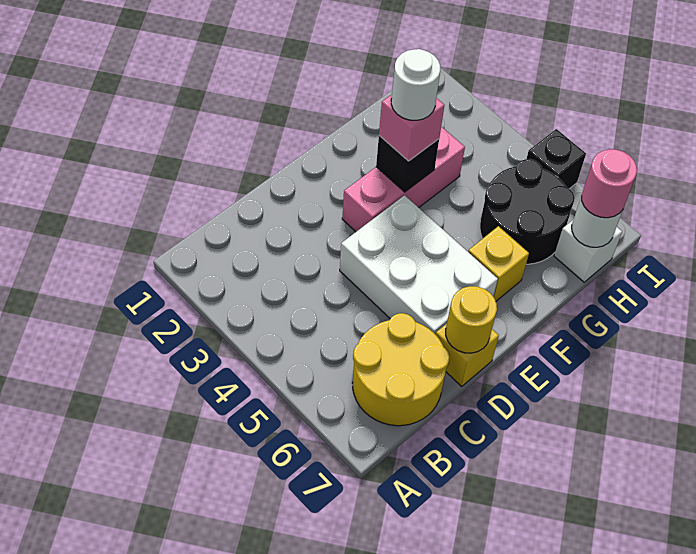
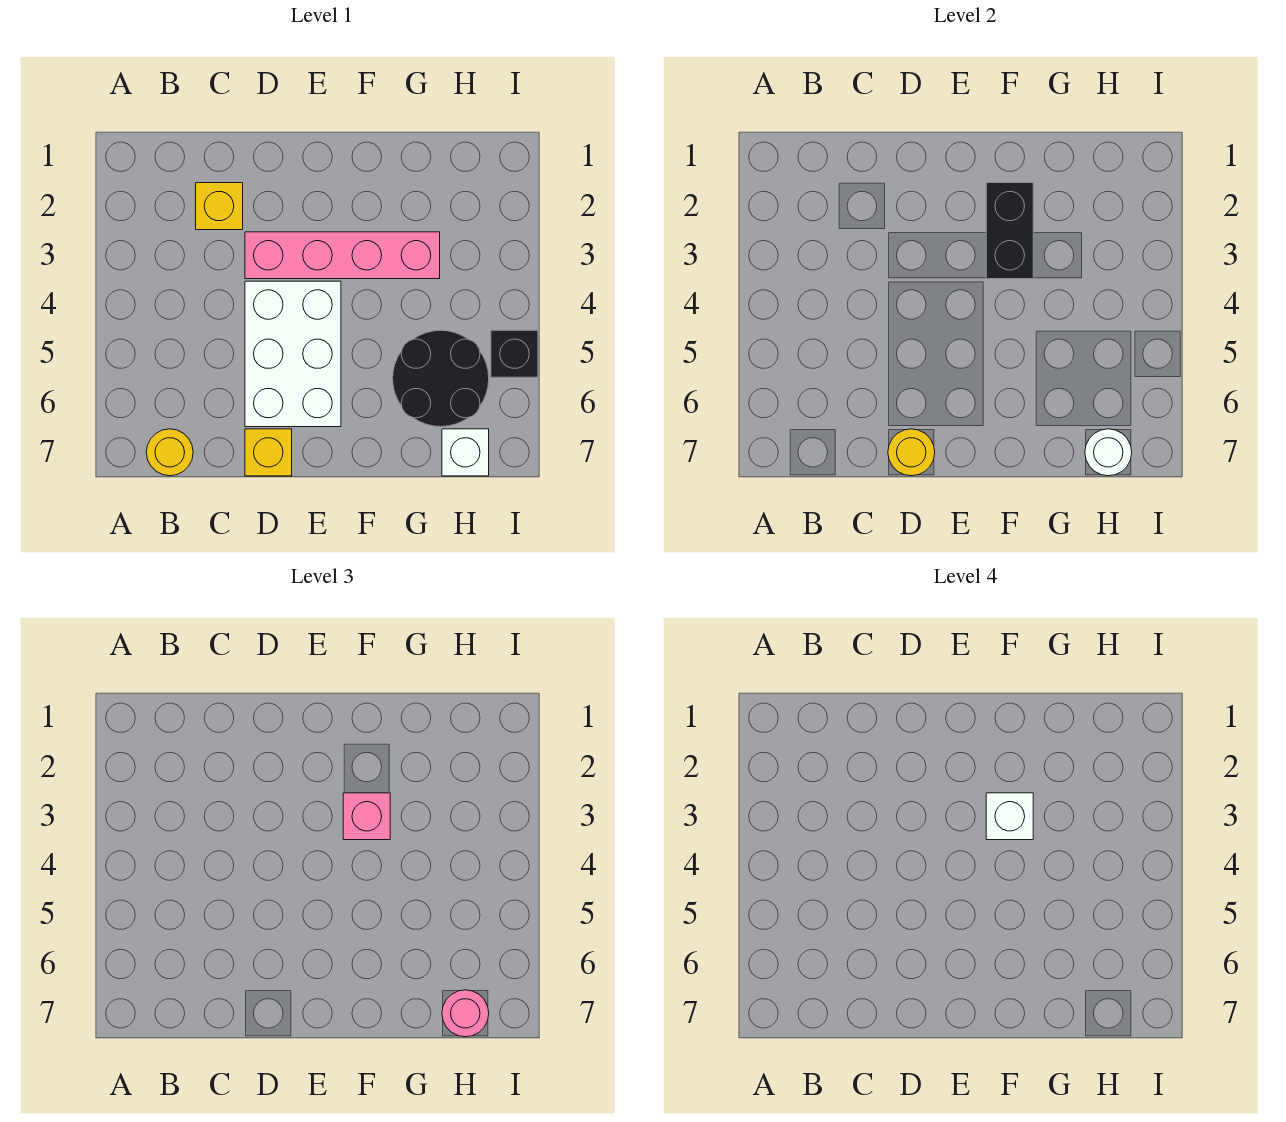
yellow 2x2 round brick [352,313,449,426] -> yellow 1x1 round brick [146,429,193,476]
pink 1x3 brick [342,127,465,232] -> pink 1x4 brick [245,232,440,279]
black 1x1 brick [376,136,439,192] -> black 1x2 brick [986,183,1033,279]
white 1x1 round brick [391,49,440,120] -> white 1x1 brick [986,793,1033,840]
yellow 1x1 brick [468,226,529,301] -> yellow 1x1 brick moved to [196,183,243,230]

